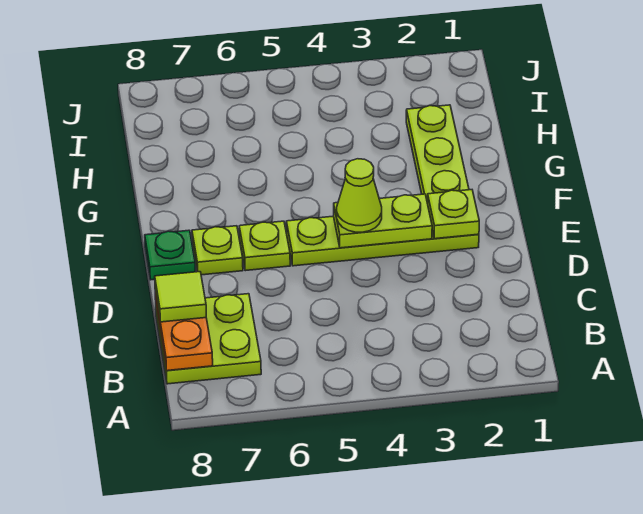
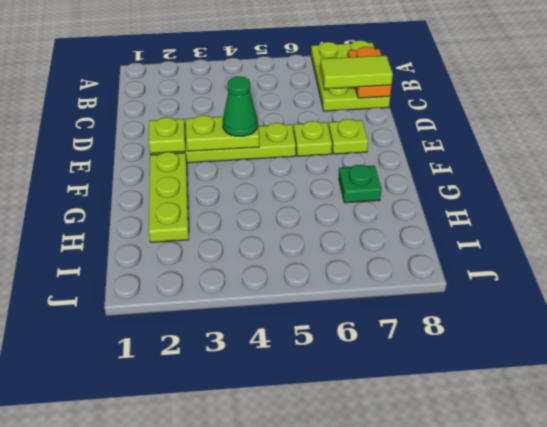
lime 2x2 plate [156,294,261,384] -> lime 2x3 plate [311,40,390,111]
lime 1x1 tile [155,272,206,322] -> lime 1x2 tile [320,56,393,89]
lime 1x1 cone [337,159,382,232] -> green 1x1 cone [223,76,258,137]
green 1x1 plate [145,230,195,280] -> green 1x1 plate moved to [339,165,382,203]

